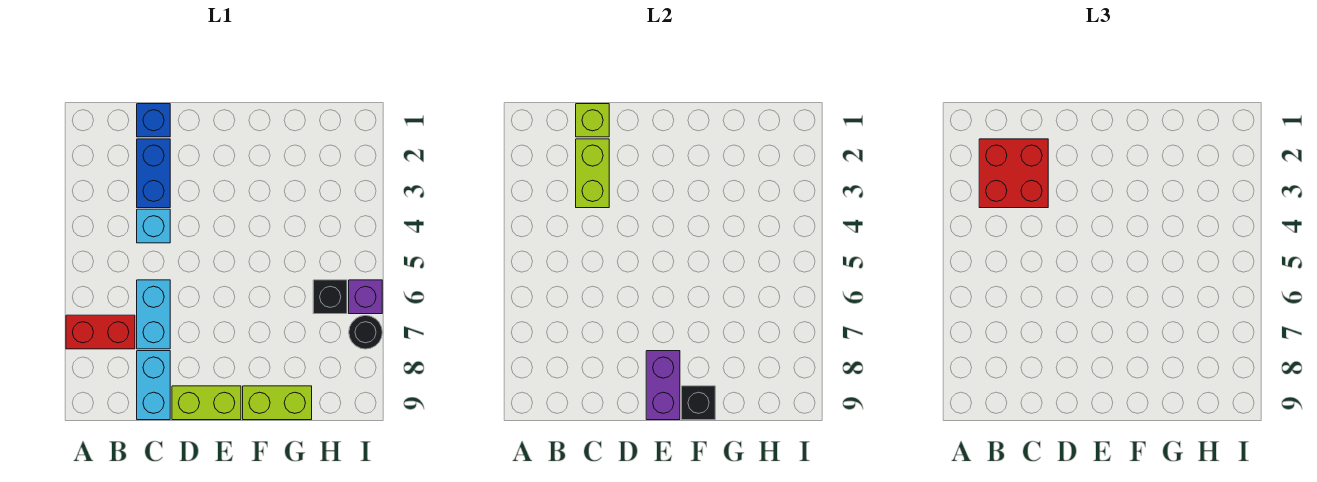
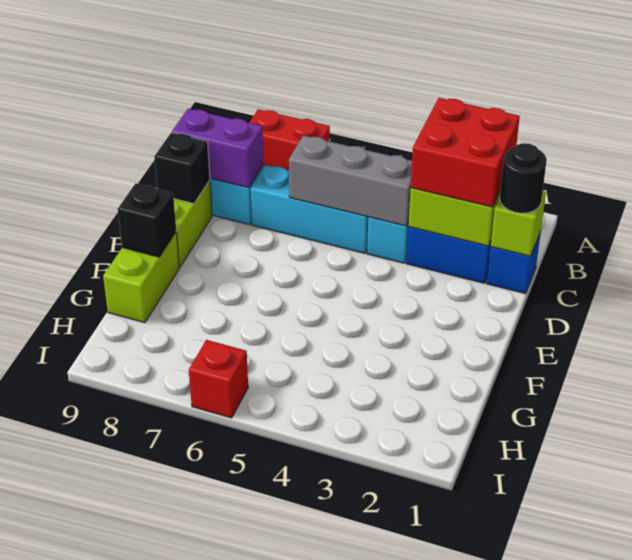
red 1x2 brick [66,315,135,349] -> red 1x2 brick turned to [249,110,330,170]
none -> grey 1x3 brick [289,135,412,226]
cyan 1x2 brick [137,280,170,349] -> cyan 1x3 brick [251,165,368,253]
purple 1x2 brick [646,351,680,420] -> purple 1x2 brick moved to [172,109,263,188]
black 1x1 brick [313,280,347,314] -> black 1x1 brick moved to [154,133,210,204]
purple 1x1 brick [349,280,382,314] -> red 1x1 brick [189,340,248,418]
black 1x1 round brick [349,316,382,349] -> black 1x1 round brick moved to [500,143,547,213]

